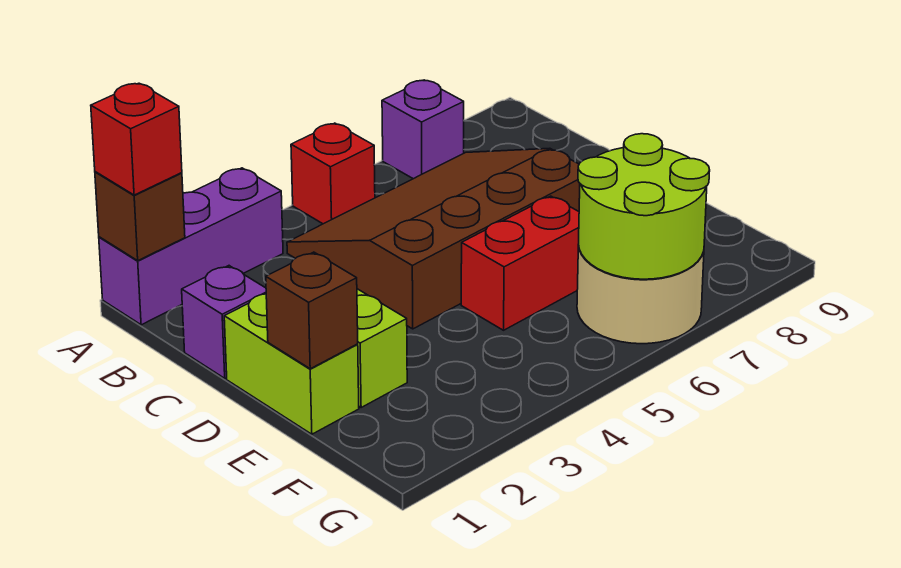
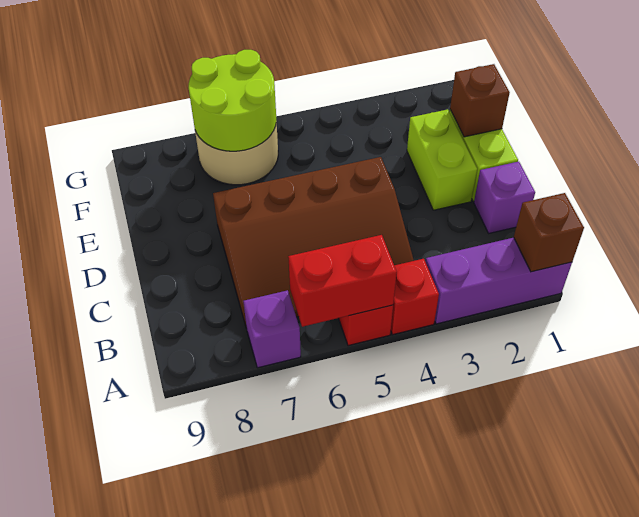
red 1x1 brick [91,83,182,195] -> red 1x1 brick moved to [391,259,439,335]
red 1x2 brick [461,196,579,330] -> red 1x2 brick moved to [288,235,397,327]

